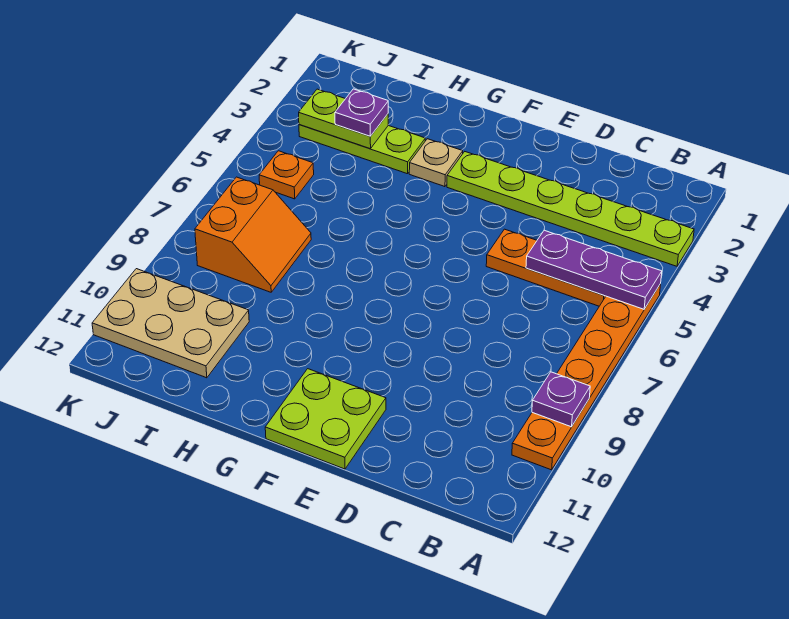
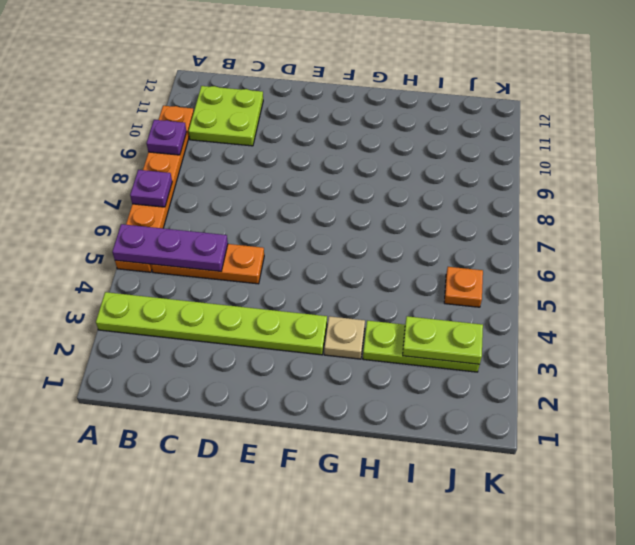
lime 2x2 plate [265,369,386,469] -> lime 2x2 plate moved to [189,86,263,146]
purple 1x1 plate [335,89,388,136] -> purple 1x1 plate moved to [130,170,172,207]
orange 2x2 slope [195,177,311,292] -> none
tan 2x3 plate [92,269,249,378] -> none

